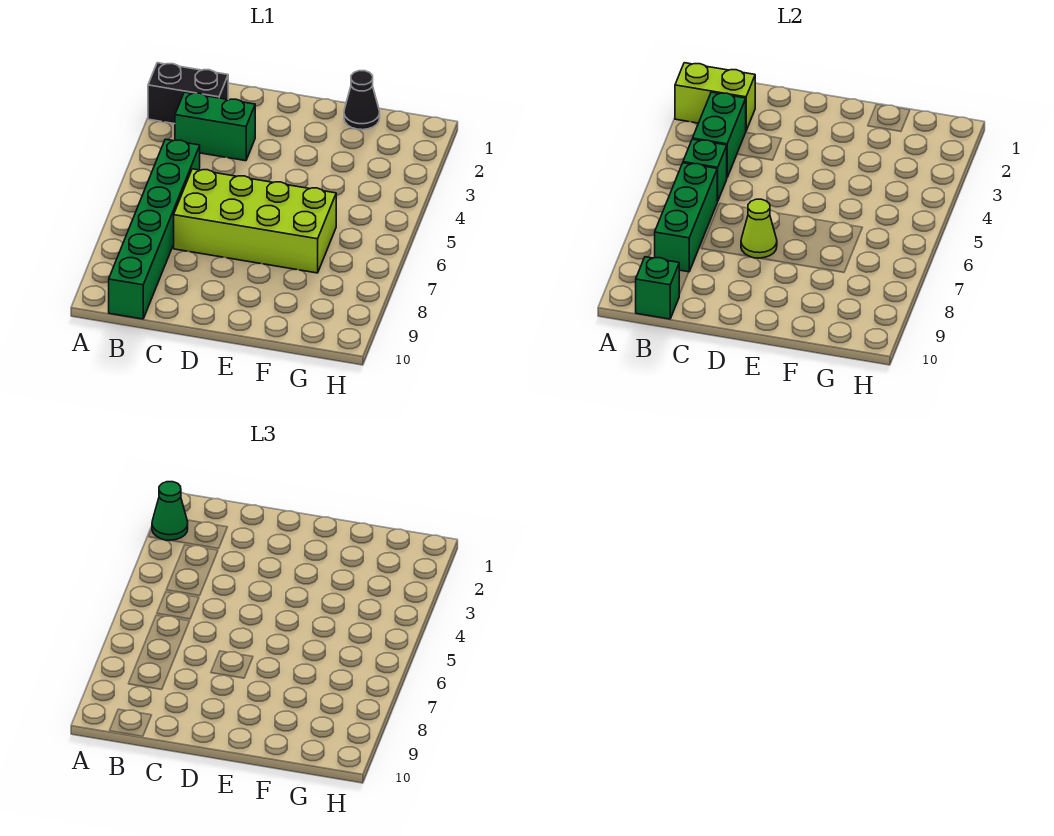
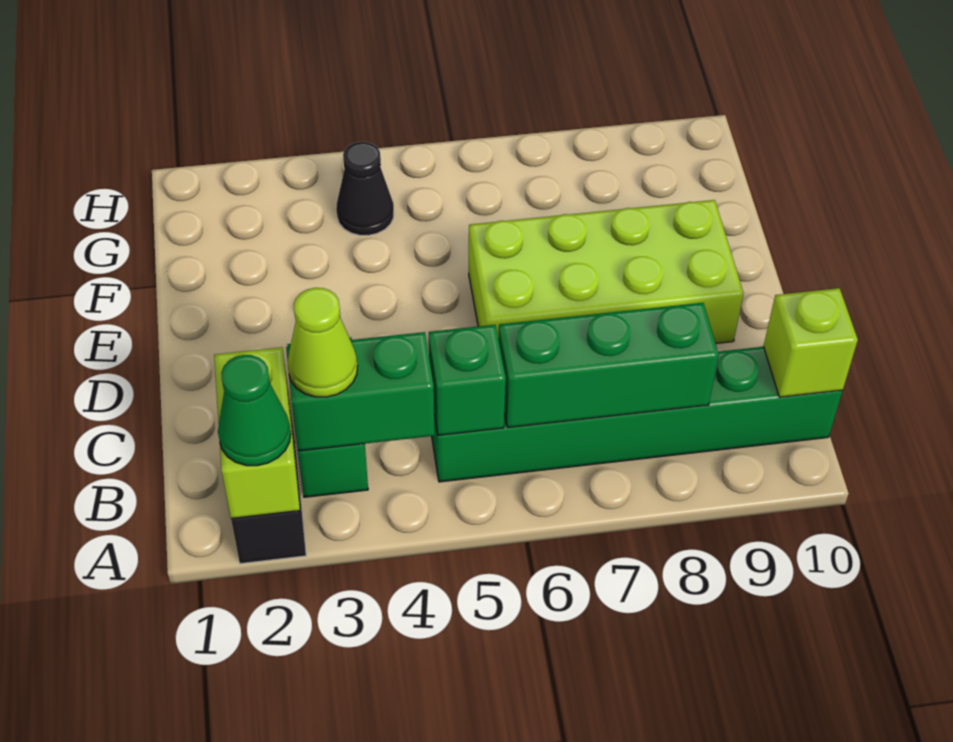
green 1x1 brick [636,257,680,319] -> lime 1x1 brick [763,288,858,397]
lime 2x4 brick [174,169,336,273] -> lime 2x4 brick turned to [469,200,744,344]
lime 1x1 cone [741,199,777,258] -> lime 1x1 cone moved to [288,288,357,397]
black 1x1 cone [344,71,380,130] -> black 1x1 cone moved to [336,142,394,235]

